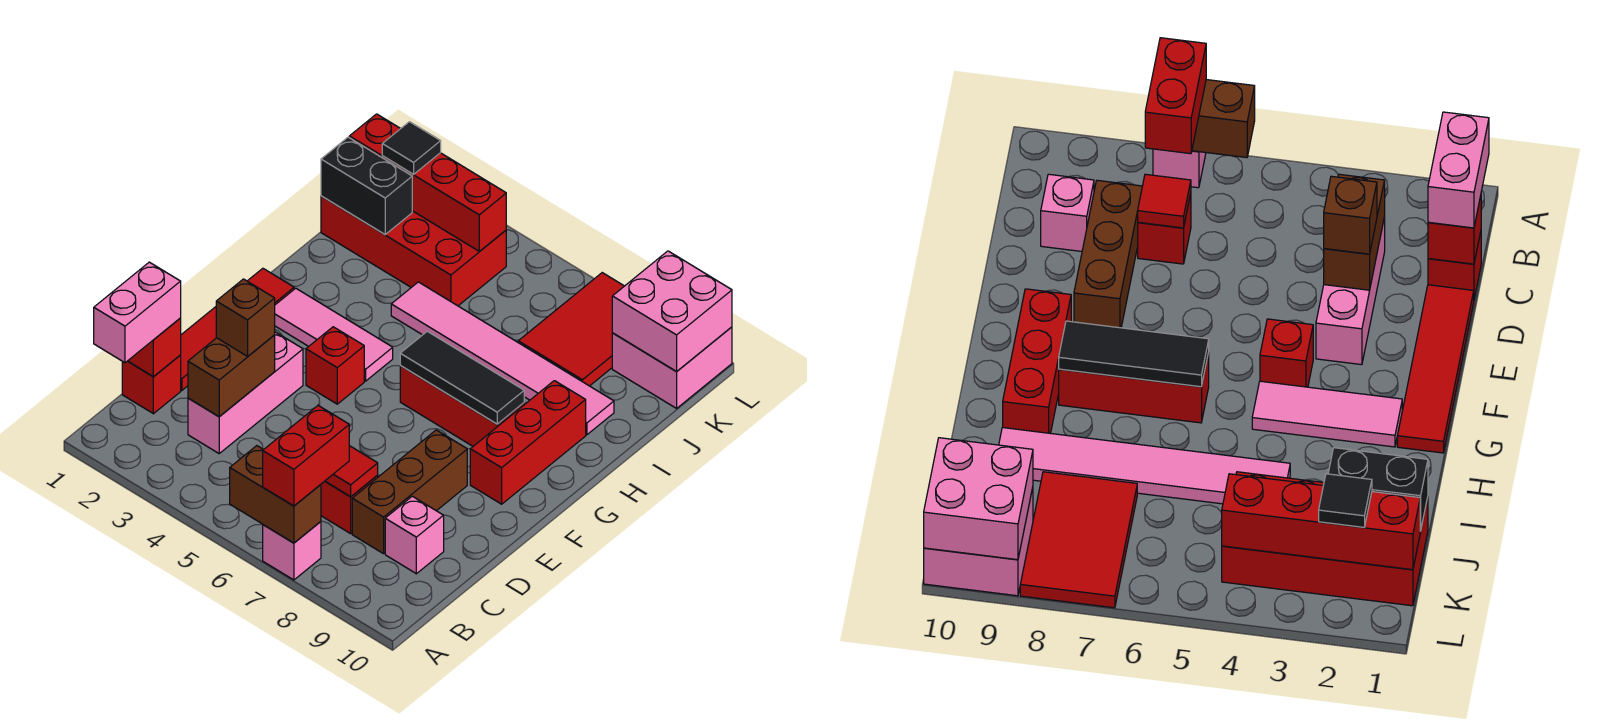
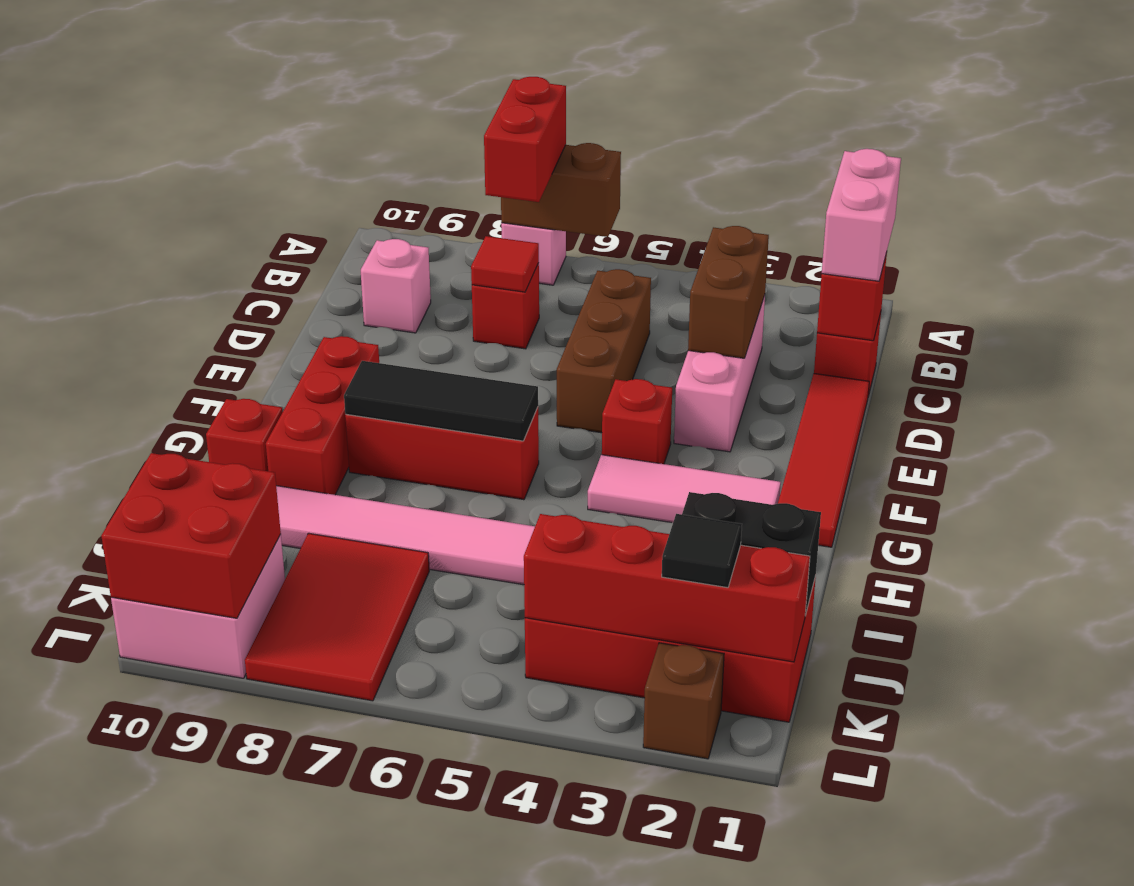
brown 1x3 brick [352,430,467,554] -> brown 1x3 brick moved to [557,269,651,433]
brown 1x1 brick [216,279,275,356] -> brown 1x1 brick moved to [643,643,724,759]
none -> red 1x1 brick [206,399,283,471]
pink 2x2 brick [612,251,732,372] -> red 2x2 brick [101,453,281,618]

